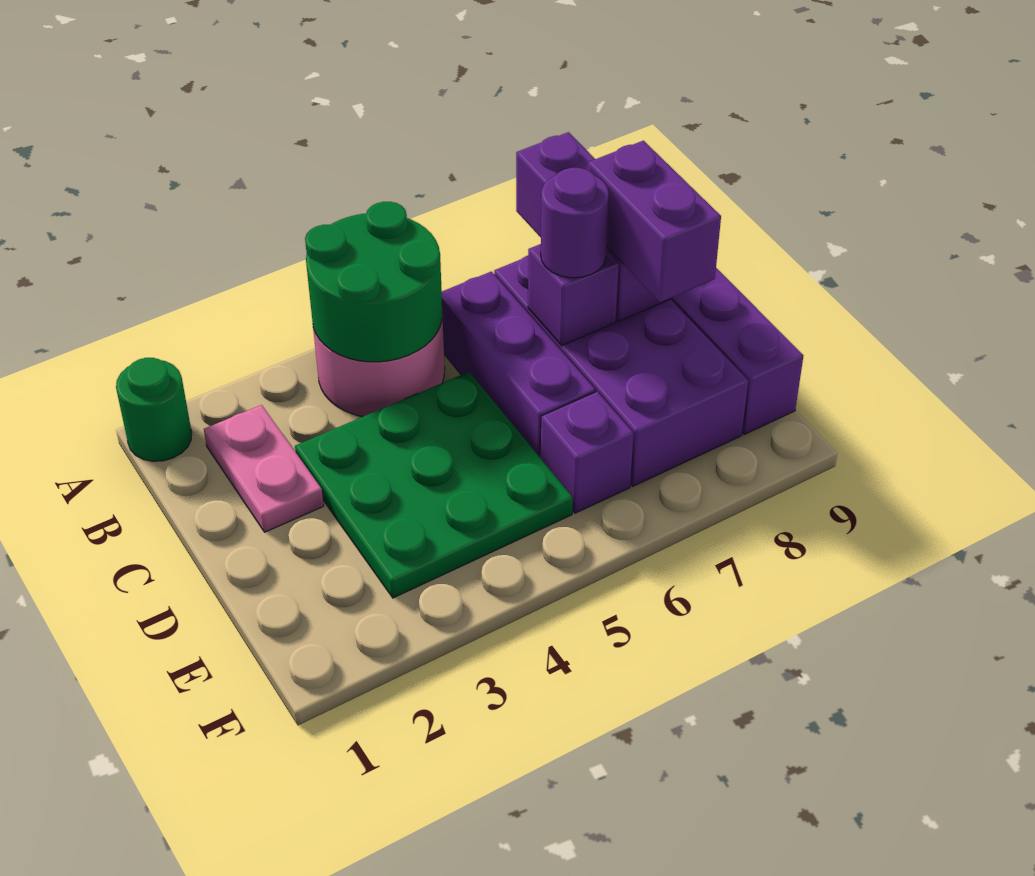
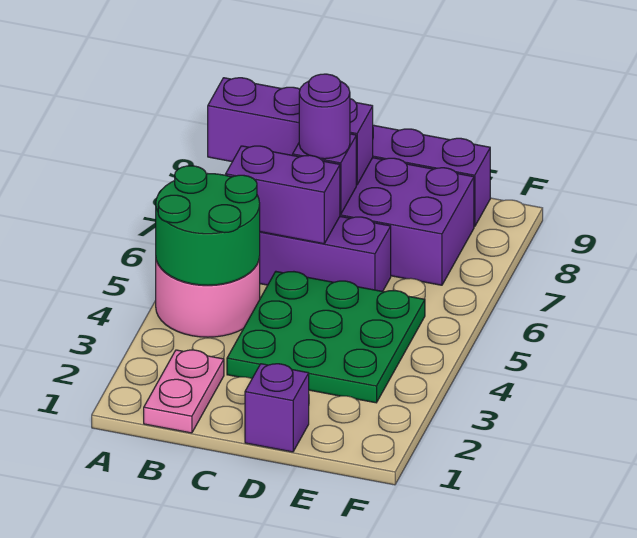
green 1x1 round brick [116,358,192,461] -> none
pink 1x2 plate [204,405,324,532] -> pink 1x2 plate turned to [144,350,224,433]
purple 1x2 brick [588,141,721,302] -> purple 1x2 brick moved to [226,146,340,244]
purple 1x1 brick [541,392,633,513] -> purple 1x1 brick moved to [245,364,309,452]

